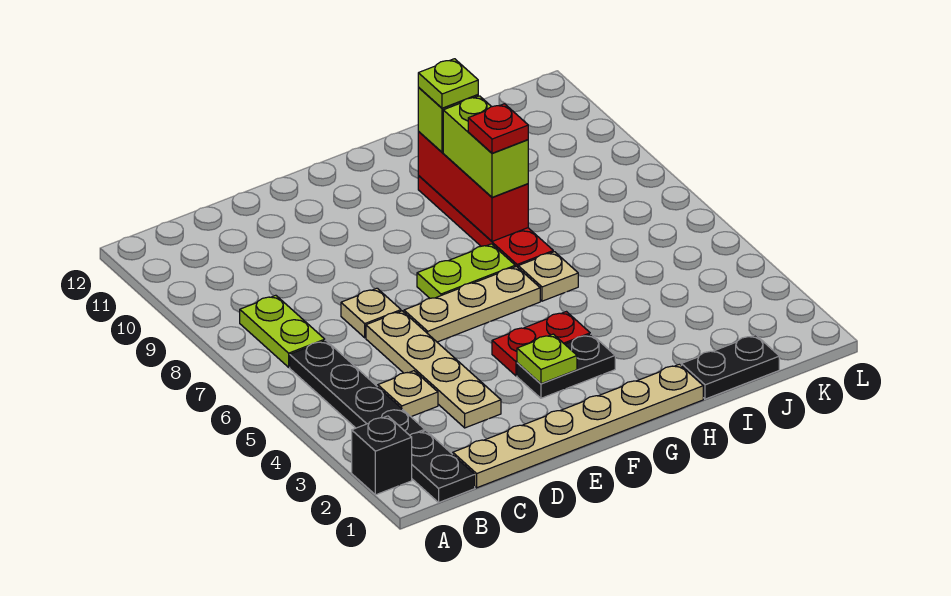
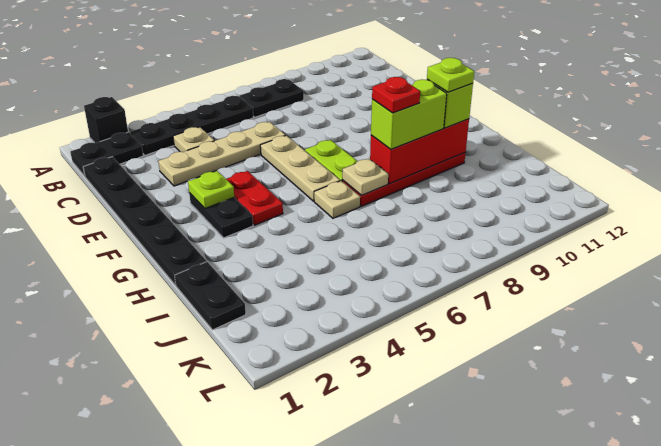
lime 1x2 plate [240,295,325,367] -> black 1x2 plate [240,79,304,117]
tan 1x6 plate [453,364,703,488] -> black 1x6 plate [83,157,206,285]
tan 1x1 plate [341,288,401,338] -> tan 1x1 plate moved to [342,159,388,195]

